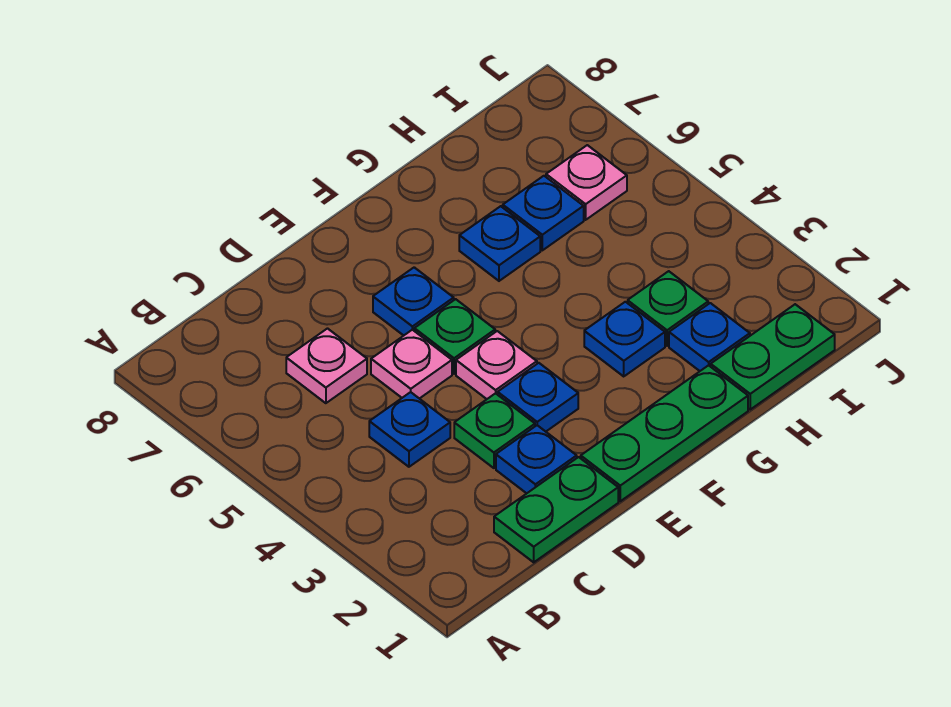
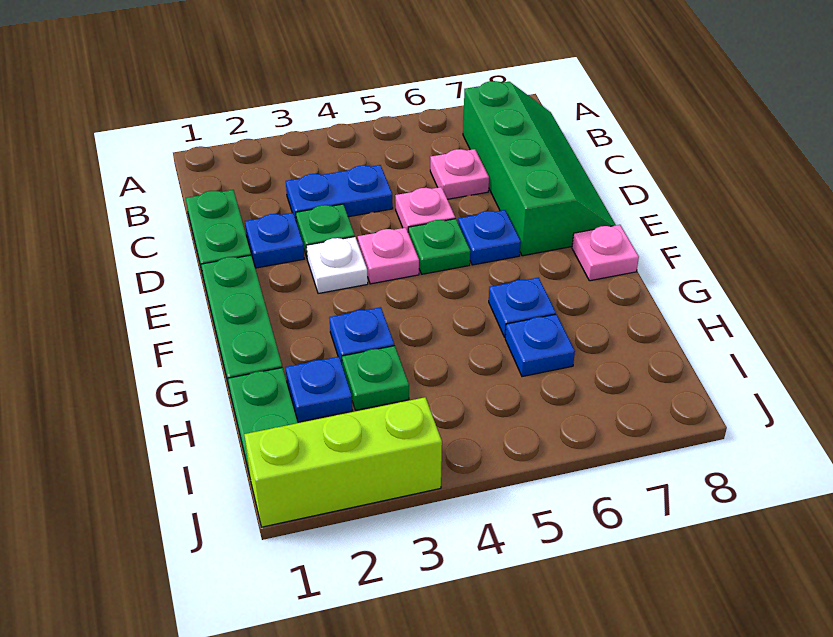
none -> green 2x4 slope [463,81,616,256]
blue 1x1 plate [369,392,450,467] -> blue 1x2 plate [286,165,393,220]
blue 1x1 plate [498,363,578,432] -> white 1x1 plate [306,237,368,294]
pink 1x1 plate [546,145,627,220] -> pink 1x1 plate moved to [572,225,639,281]
none -> lime 1x3 brick [244,397,442,527]

